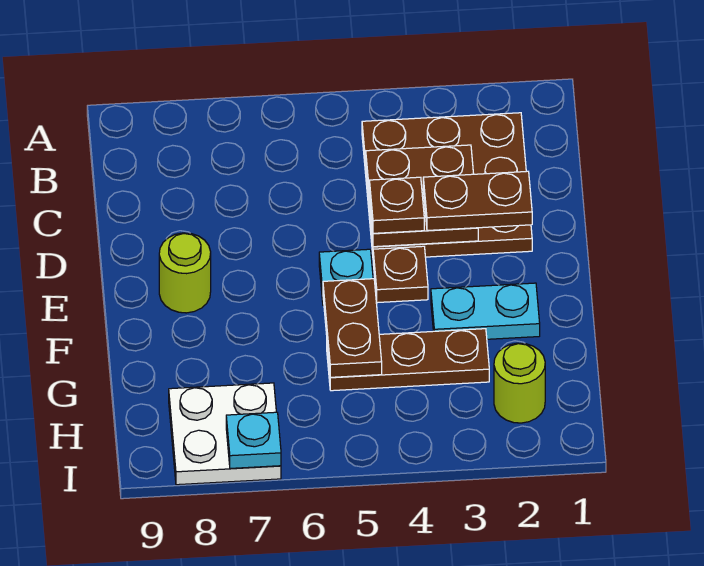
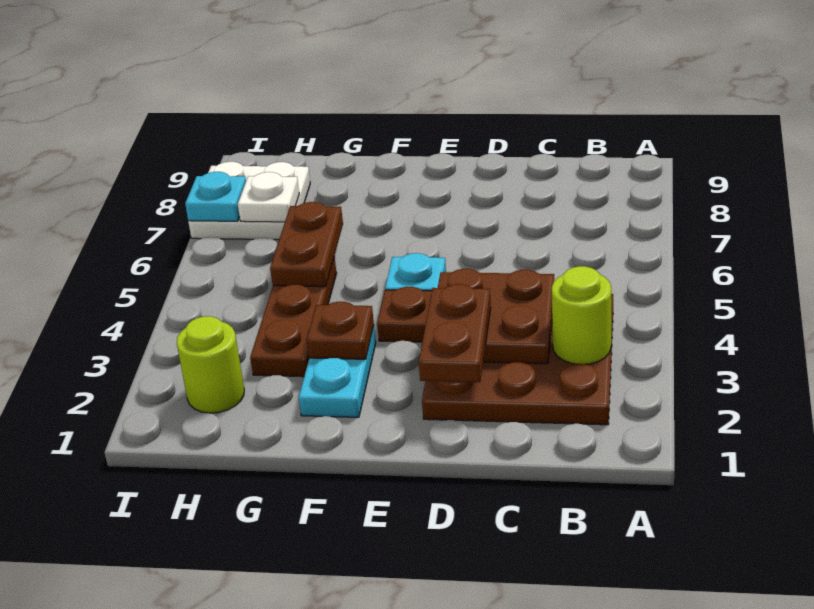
brown 1x1 plate [369,177,424,233] -> brown 1x1 plate moved to [307,302,374,359]
lime 1x1 round brick [159,233,211,313] -> lime 1x1 round brick moved to [552,266,611,364]
brown 1x2 plate [323,279,382,377] -> brown 1x2 plate turned to [270,202,343,287]
none -> white 1x1 plate [238,172,299,222]

